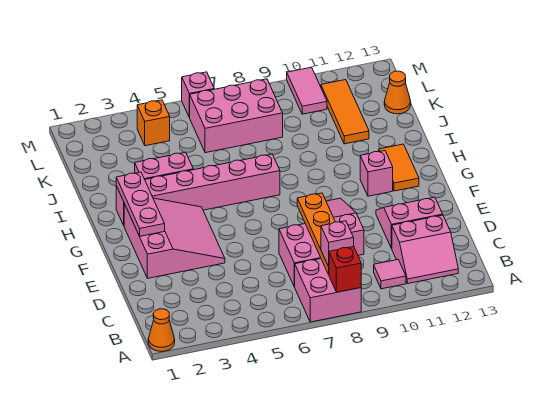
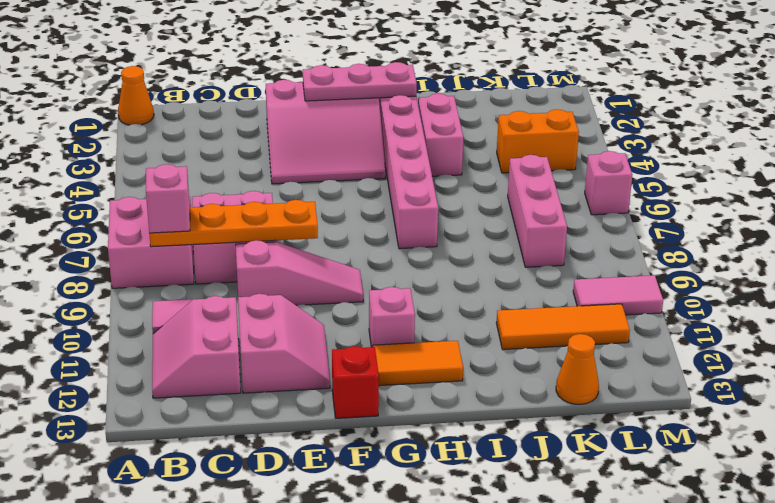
red 1x1 brick [329,247,361,292] -> red 1x1 brick moved to [332,346,379,418]
pink 2x3 brick [189,79,283,153] -> pink 1x3 brick [508,155,567,267]
orange 1x1 brick [137,100,170,146] -> orange 1x2 brick [497,109,579,173]

